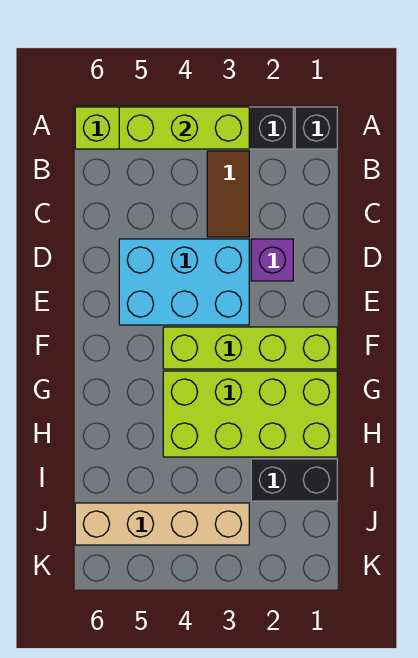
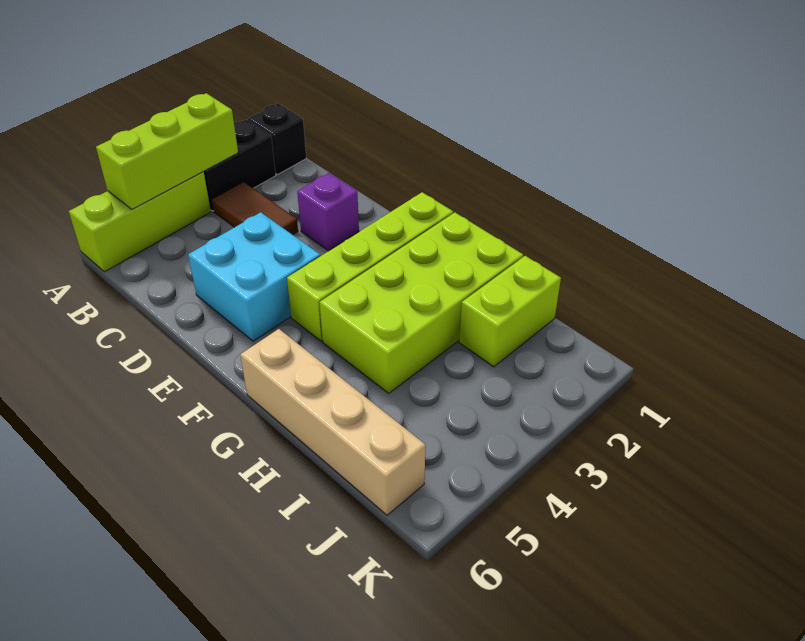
cyan 2x3 brick [119,239,249,325] -> cyan 2x2 brick [188,212,320,341]
black 1x2 brick [251,459,337,501] -> lime 1x2 brick [459,256,561,367]
tan 1x4 brick [75,503,249,545] -> tan 1x4 brick turned to [240,329,425,515]

